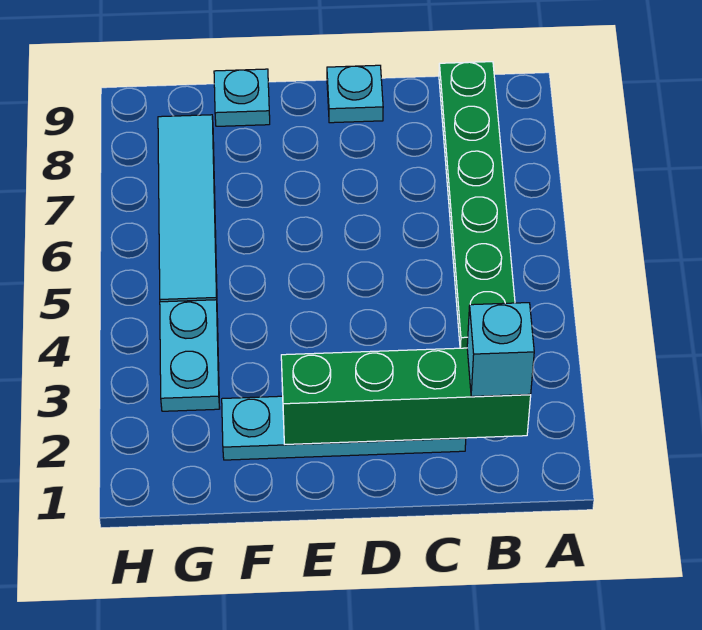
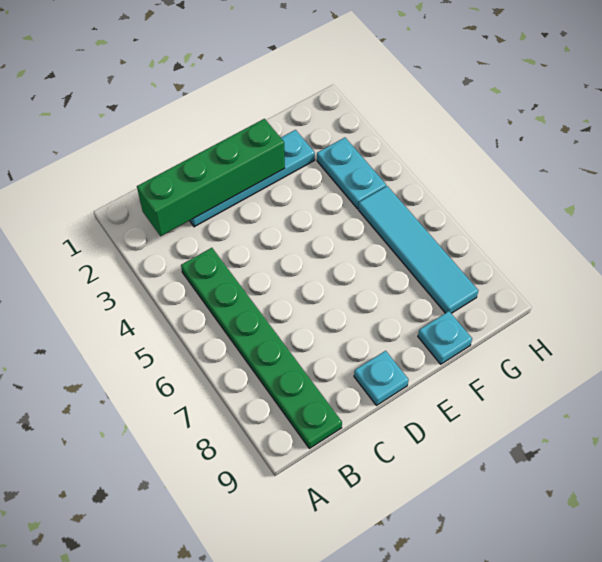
cyan 1x1 brick [467,303,534,397] -> none

